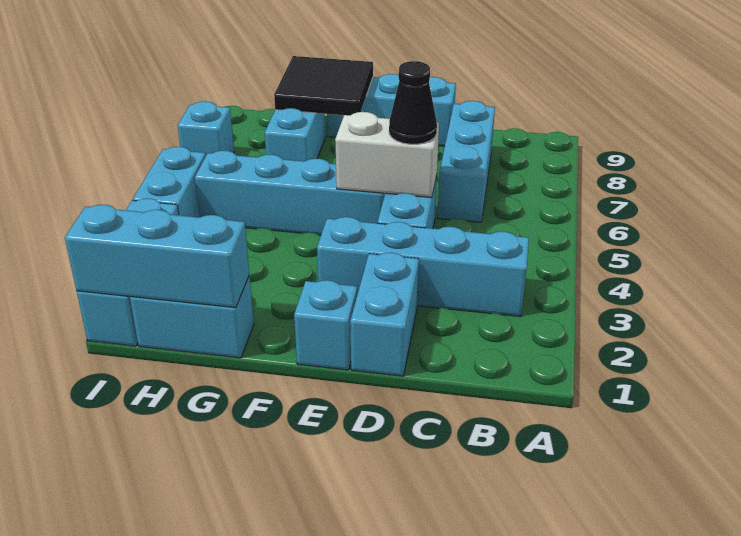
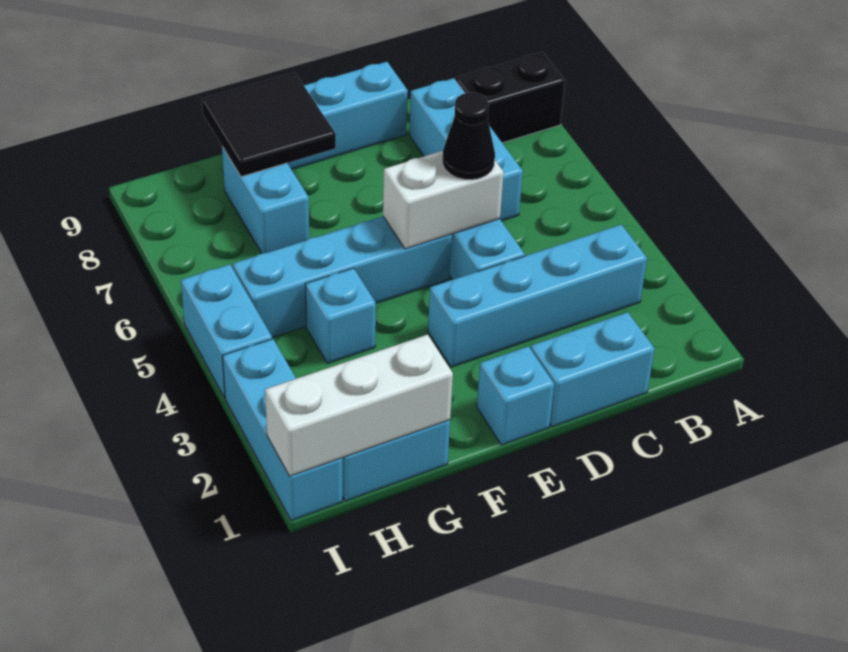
none -> black 1x2 brick [456,52,565,143]
cyan 1x2 brick [350,253,419,376] -> cyan 1x2 brick turned to [531,312,655,427]
cyan 1x3 brick [65,205,249,308] -> white 1x3 brick [265,335,453,476]
cyan 1x1 brick [178,101,234,155] -> cyan 1x1 brick moved to [305,268,376,363]

